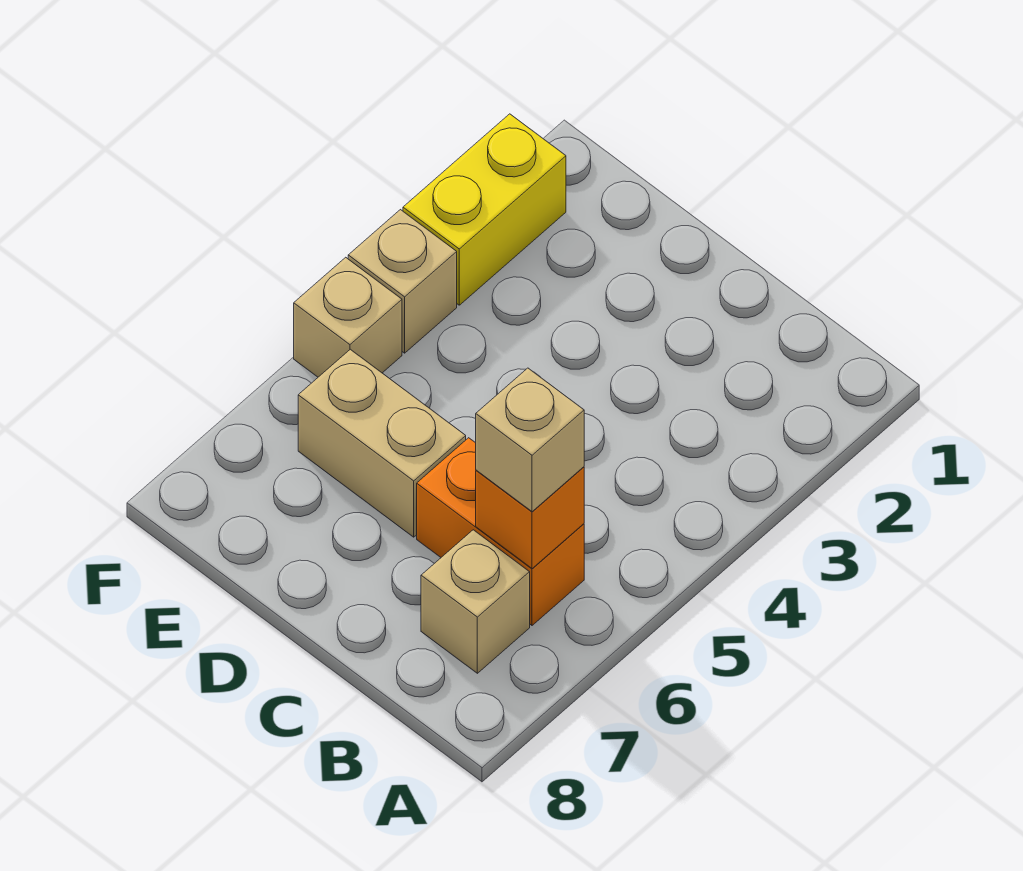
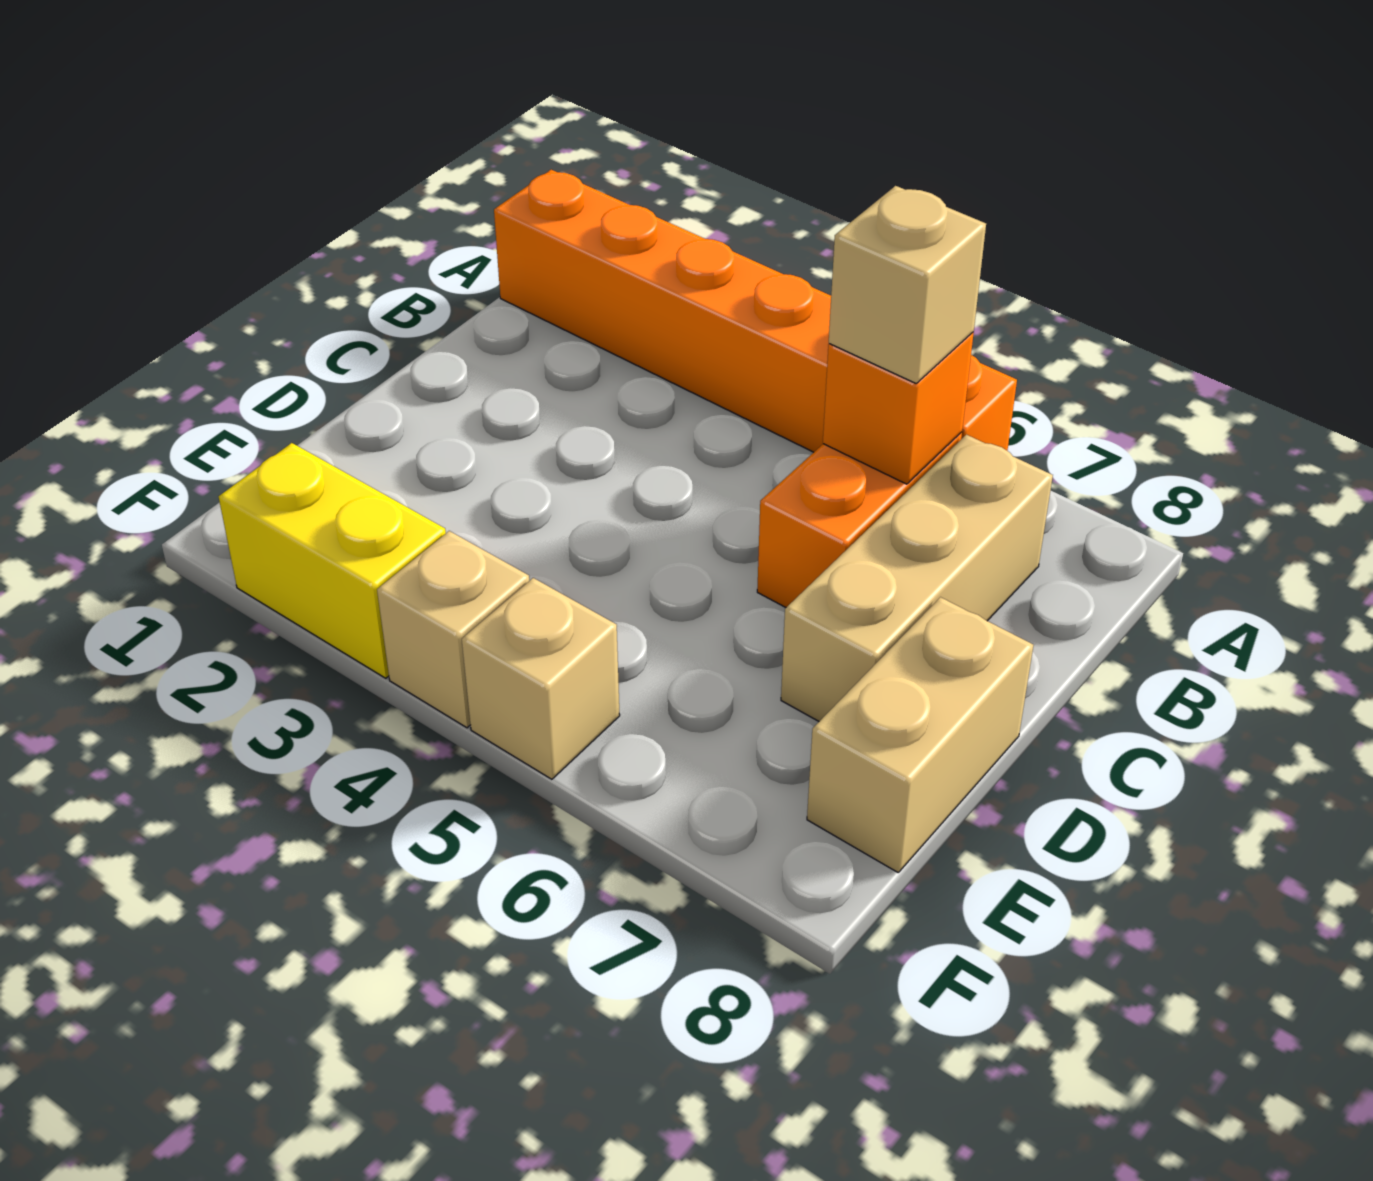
none -> orange 1x6 brick [494,170,1017,452]
tan 1x1 brick [421,530,530,673] -> tan 1x3 brick [781,435,1053,721]
tan 1x2 brick [298,349,466,537] -> tan 1x2 brick moved to [807,597,1033,872]

